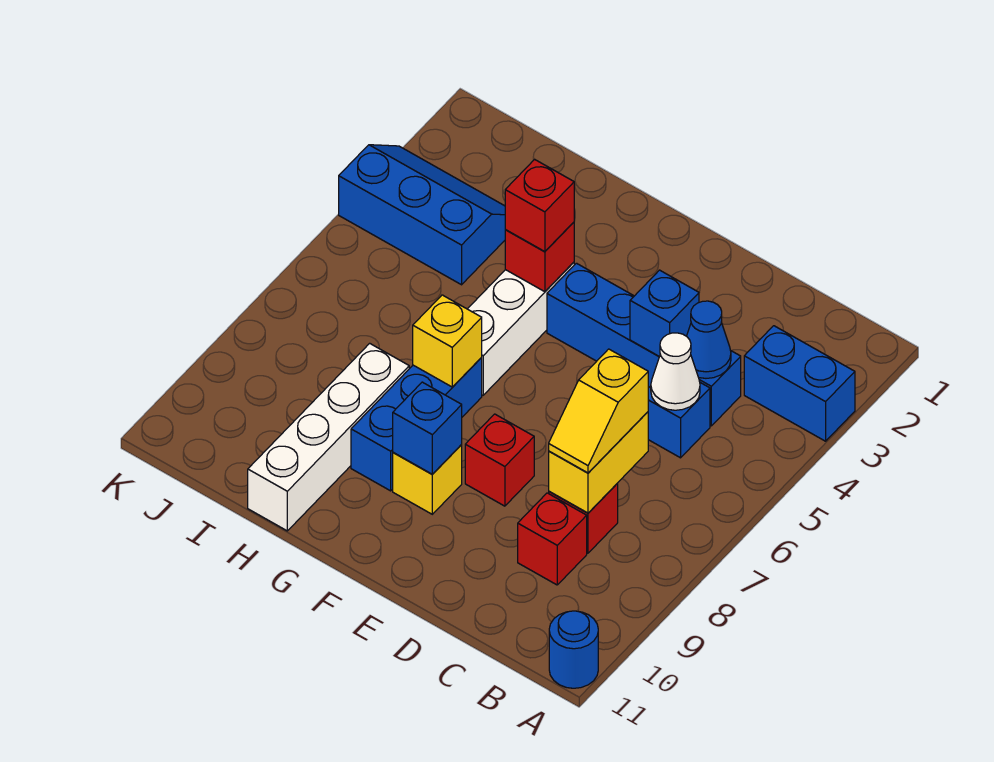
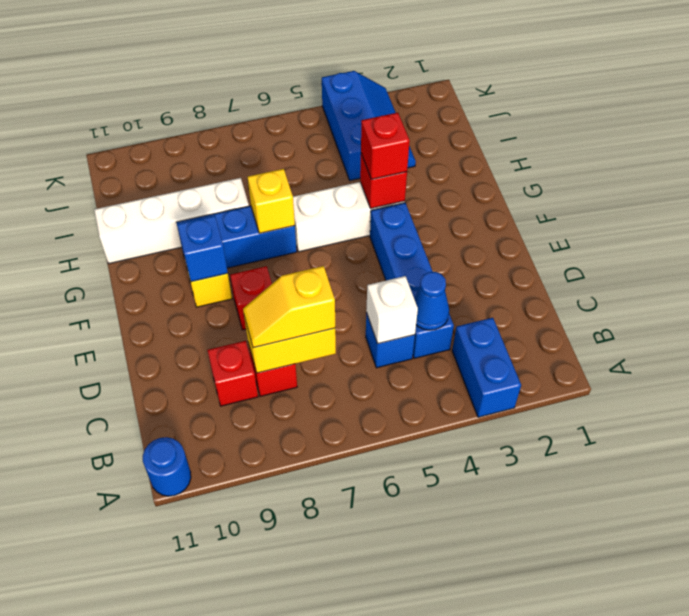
white 1x1 cone [651,333,700,410] -> white 1x1 brick [366,276,418,344]
blue 1x1 brick [630,270,699,356] -> none

